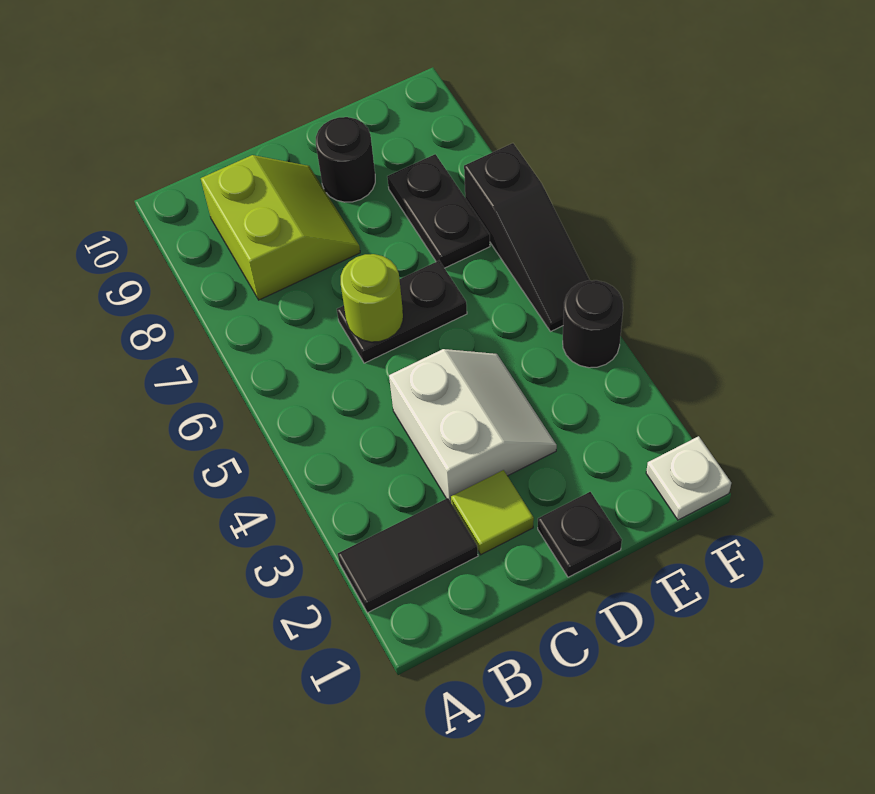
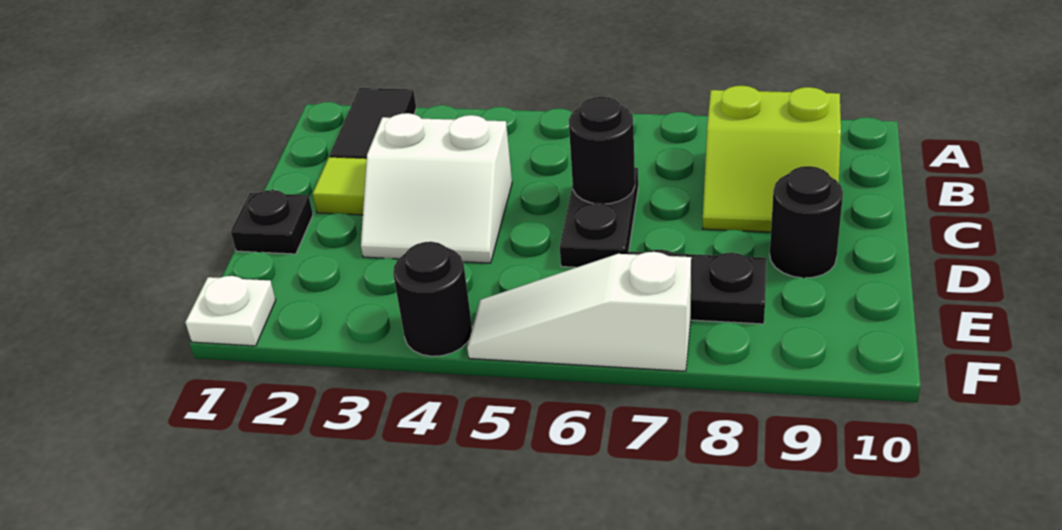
lime 1x1 round brick [341,254,403,342] -> black 1x1 round brick [569,97,635,204]
black 1x3 slope [464,143,590,331] -> white 1x3 slope [467,252,691,371]

